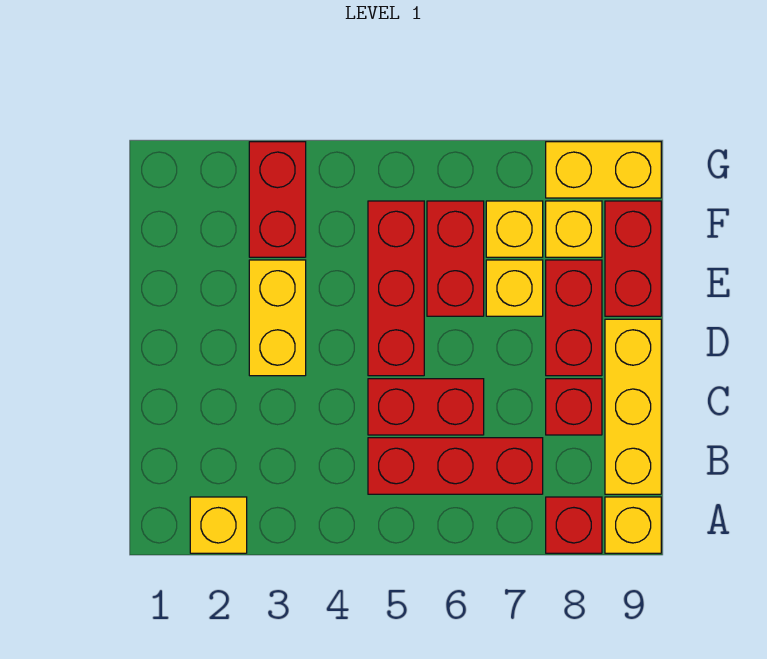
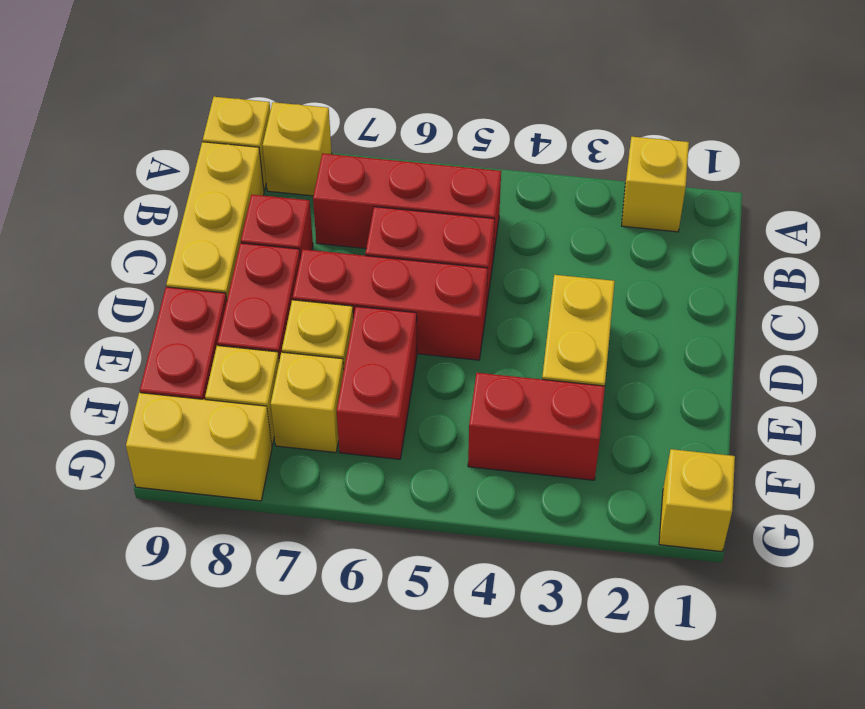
red 1x1 brick [546,497,602,553] -> yellow 1x1 brick [263,102,332,196]
red 1x3 brick [368,201,424,376] -> red 1x3 brick turned to [293,249,488,360]
red 1x2 brick [249,142,306,257] -> red 1x2 brick turned to [468,373,605,480]
none -> yellow 1x1 brick [659,449,735,552]

